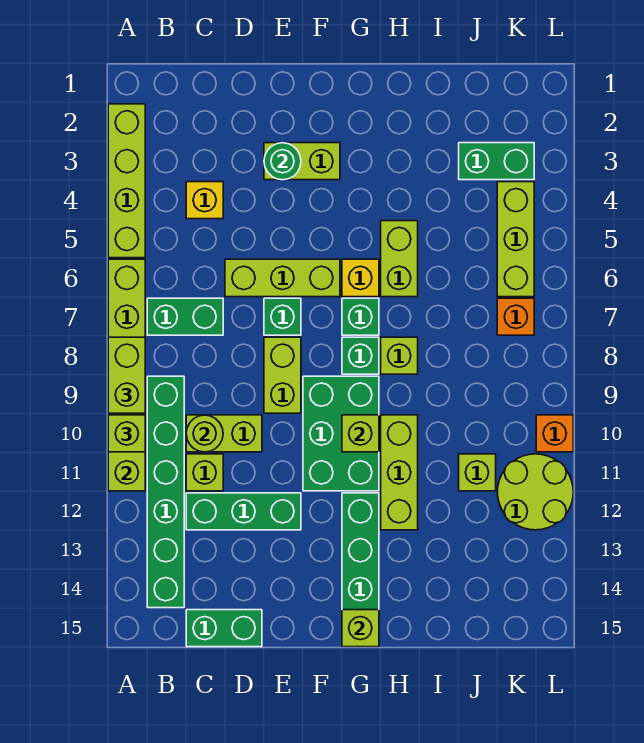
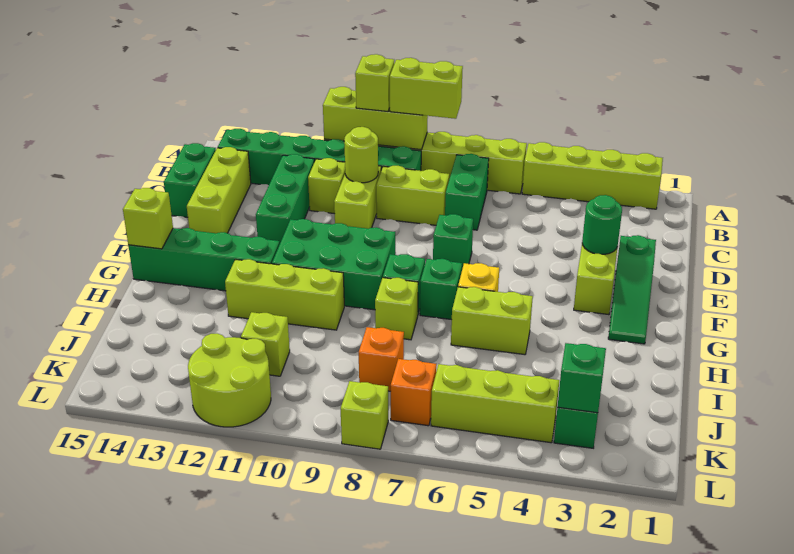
yellow 1x1 brick [186,182,223,219] -> none
lime 1x3 brick [225,259,340,297] -> lime 1x3 brick moved to [187,147,251,233]
none -> green 1x3 slope [608,235,656,344]
lime 1x2 brick [264,337,301,413] -> lime 1x2 brick moved to [376,166,449,225]
lime 1x1 brick [342,415,379,452] -> lime 1x1 brick moved to [341,381,388,449]
none -> green 1x1 brick [558,343,606,413]
orange 1x1 brick [536,415,573,452] -> orange 1x1 brick moved to [359,327,404,391]

